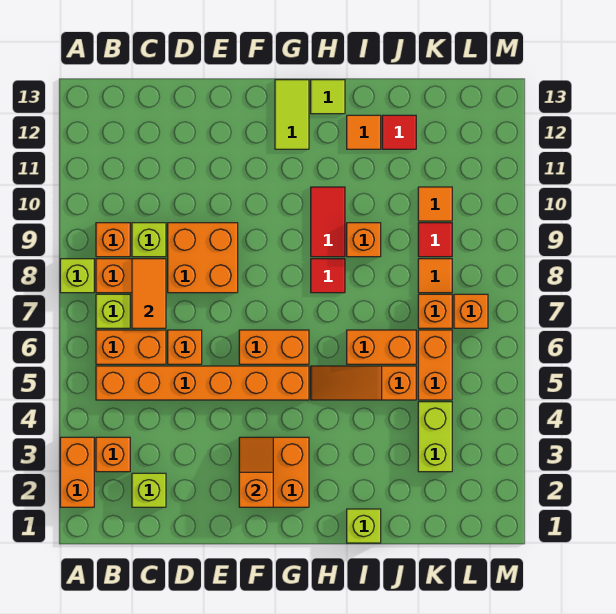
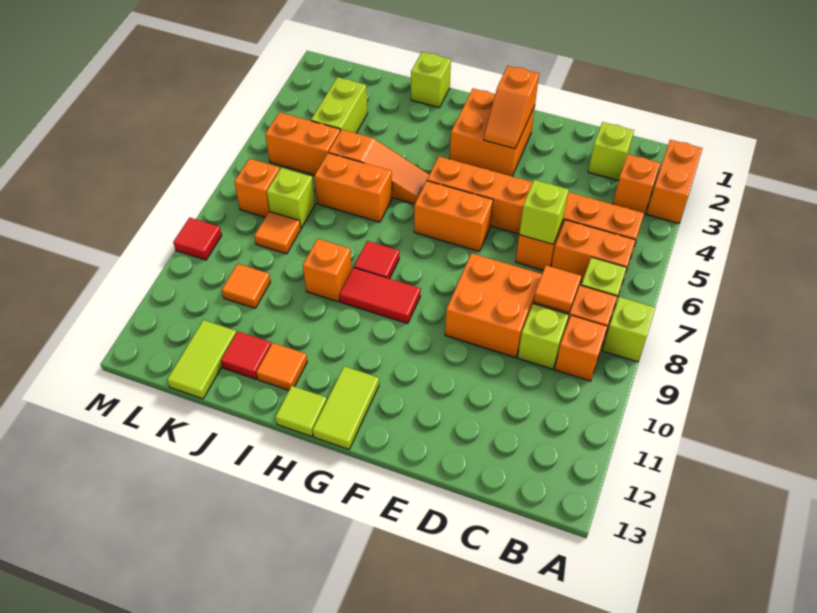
orange 1x2 tile [132,259,166,328] -> orange 1x1 tile [533,265,581,313]
none -> lime 1x1 brick [519,180,569,244]
red 1x2 tile [311,187,345,257] -> red 1x2 tile turned to [340,268,421,324]
orange 1x2 brick [418,330,452,400] -> orange 1x2 brick turned to [265,112,340,175]
orange 1x1 brick [418,294,452,328] -> lime 1x1 brick [267,168,315,228]
red 1x1 tile [418,223,452,257] -> red 1x1 tile moved to [173,218,222,260]
none -> lime 1x2 tile [167,320,236,399]

